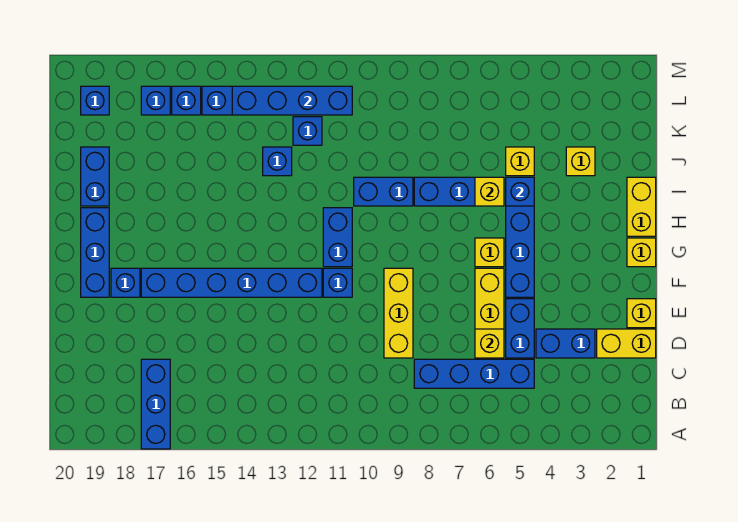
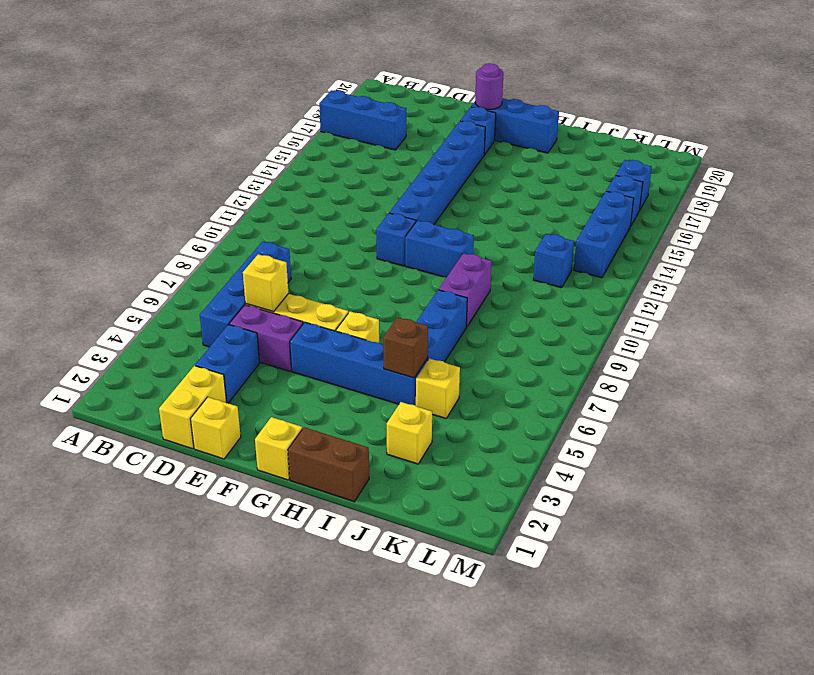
blue 1x2 brick [506,299,534,358] -> purple 1x2 brick [229,305,303,371]
yellow 1x3 brick [384,268,413,358] -> none
none -> purple 1x1 round brick [475,63,503,109]
yellow 1x2 brick [627,177,656,236] -> brown 1x2 brick [288,427,369,502]
blue 1x1 brick [506,177,534,206] -> brown 1x1 brick [383,317,428,378]
yellow 1x1 brick [475,177,504,206] -> none
blue 1x2 brick [354,177,413,206] -> purple 1x2 brick [439,253,492,327]
blue 1x2 brick [81,147,109,206] -> none
blue 1x1 brick [263,147,292,176] -> none
blue 1x4 brick [232,86,352,115] -> none
blue 1x1 brick [81,86,109,115] -> none

